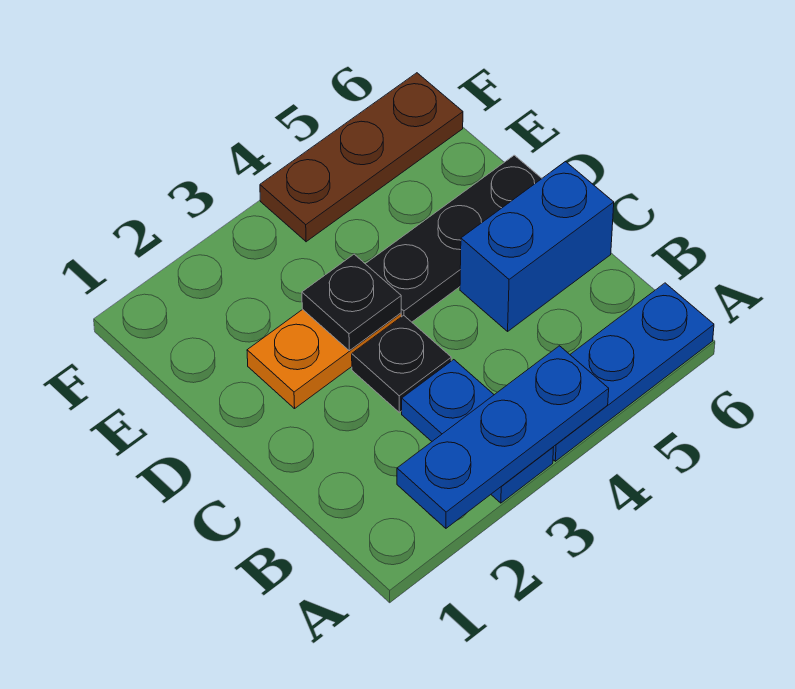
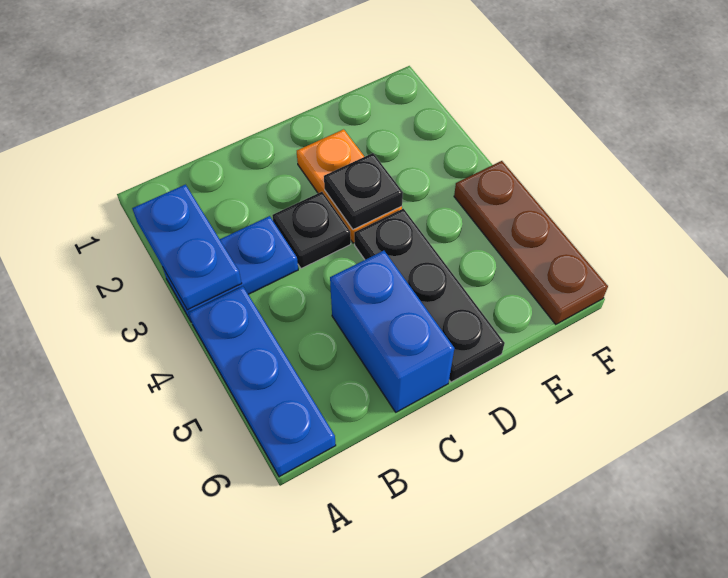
blue 1x3 plate [397,346,609,528] -> blue 1x2 plate [132,185,242,310]

